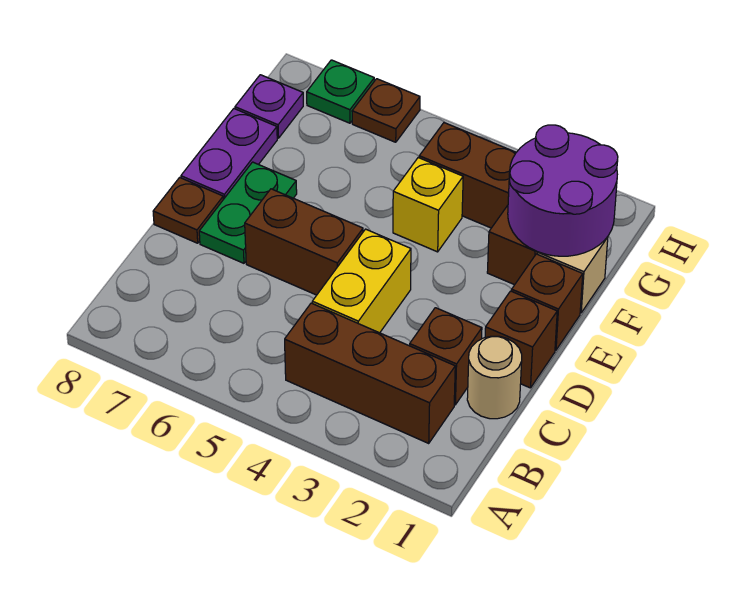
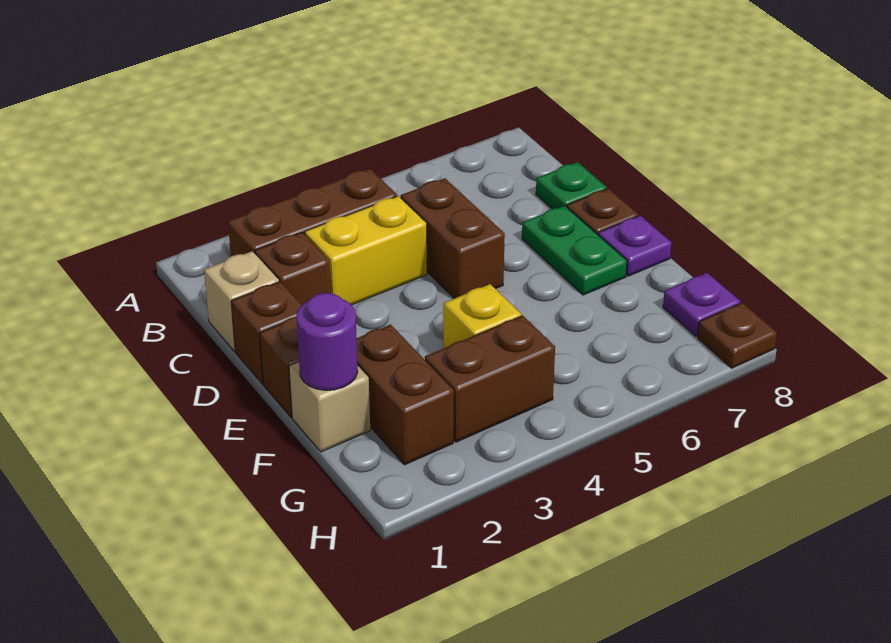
tan 1x1 round brick [467,336,522,419] -> tan 1x1 brick [204,251,279,351]
yellow 1x2 brick [312,229,411,333] -> yellow 1x2 brick turned to [305,196,427,305]
brown 1x2 brick [245,189,363,295] -> brown 1x2 brick turned to [401,178,505,298]
purple 1x2 plate [181,109,277,199] -> purple 1x1 plate [598,216,671,276]
purple 2x2 round brick [508,125,618,256] -> purple 1x1 round brick [296,293,358,390]
brown 1x1 plate [352,79,420,142] -> brown 1x1 plate moved to [698,303,777,368]
green 1x1 plate [307,60,374,123] -> green 1x1 plate moved to [536,162,607,209]

